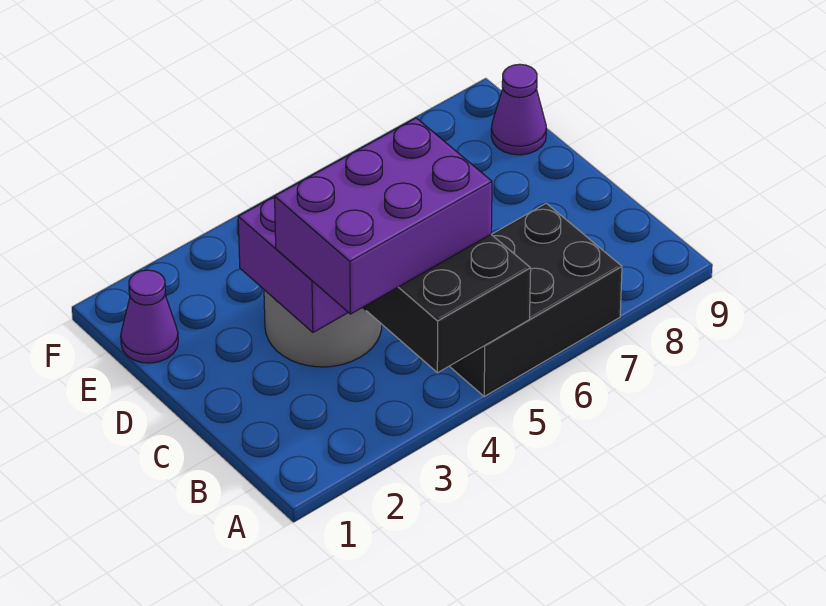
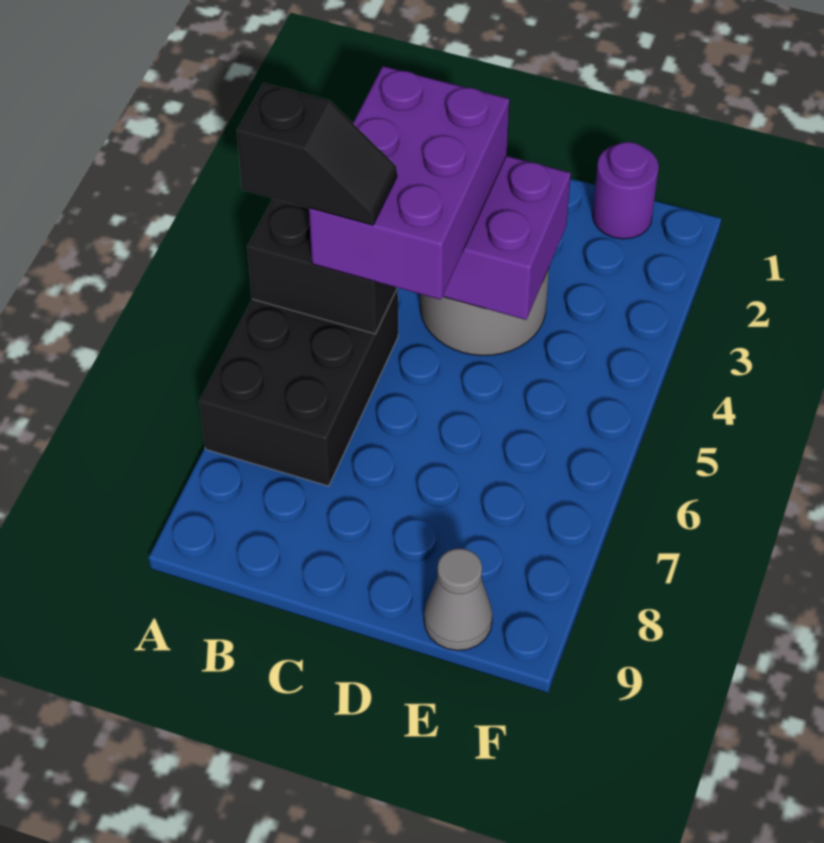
none -> black 1x2 slope [237,83,397,225]
purple 1x1 cone [121,270,178,363] -> purple 1x1 round brick [592,142,659,239]
purple 1x1 cone [491,64,546,155] -> grey 1x1 cone [424,549,493,650]

